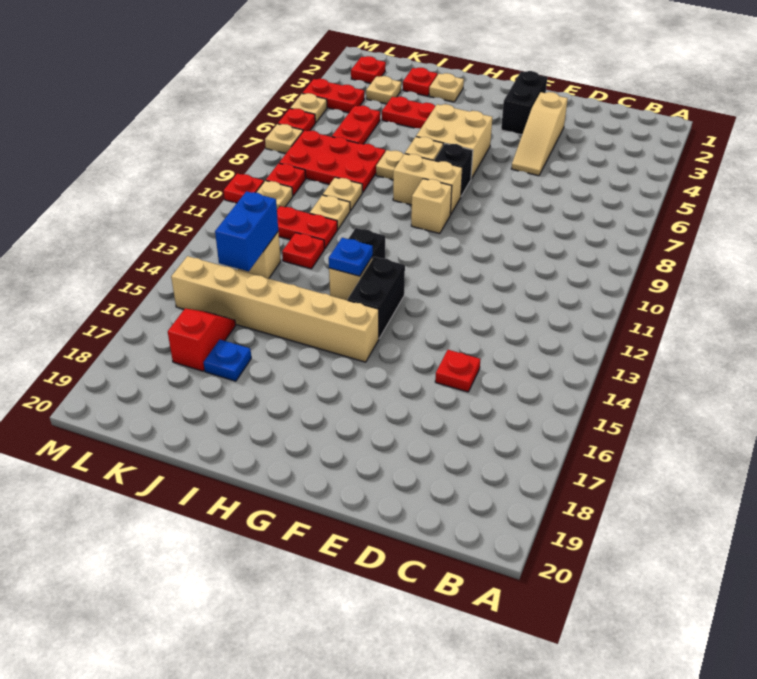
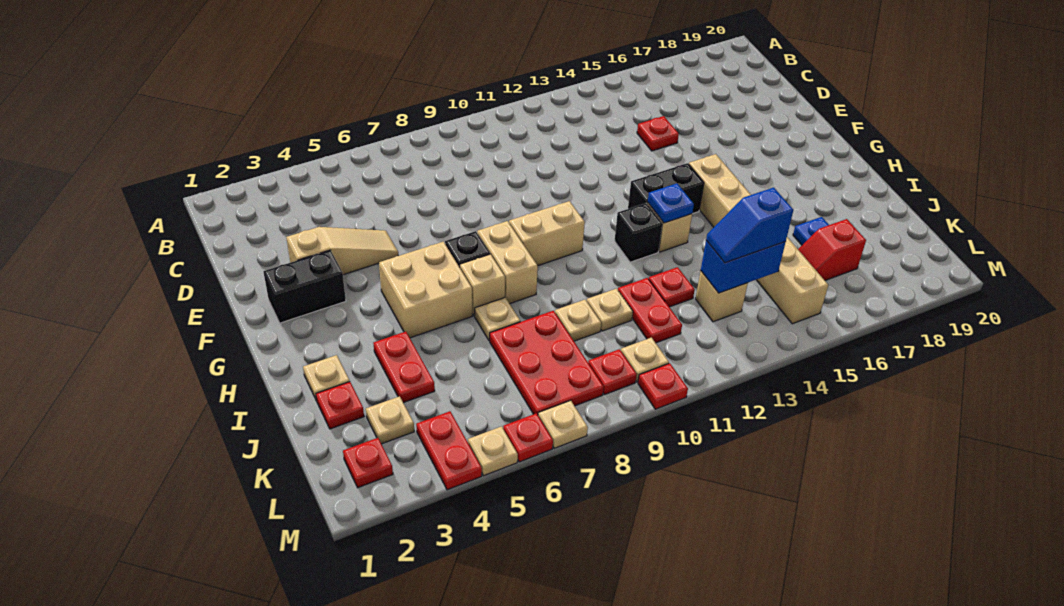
tan 1x1 brick [411,179,452,234] -> tan 1x2 brick [509,201,585,265]
red 1x2 plate [332,106,380,144] -> none
none -> blue 1x2 slope [706,187,793,263]

